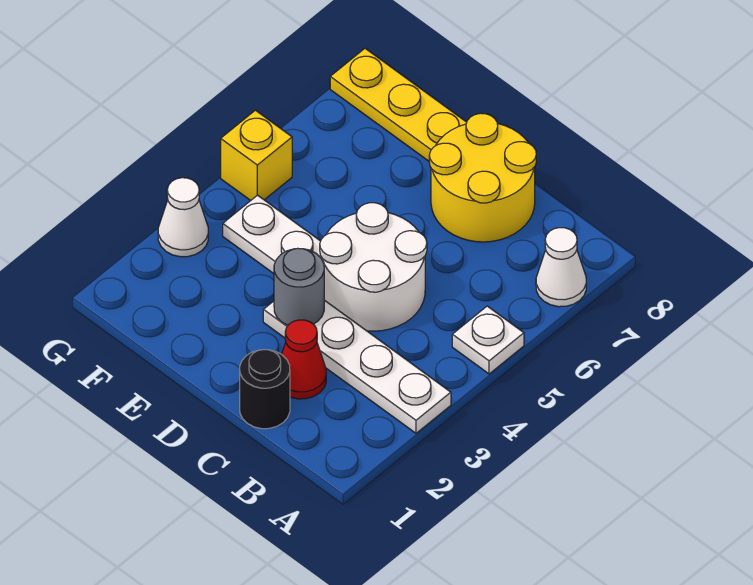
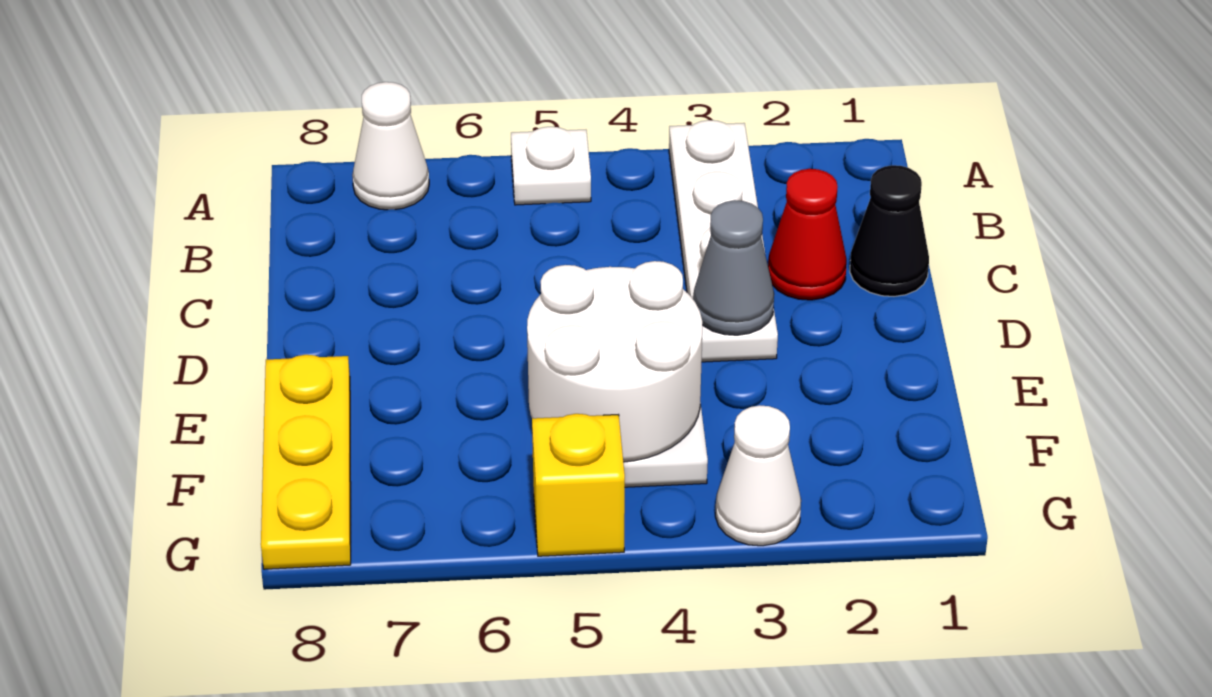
black 1x1 round brick [240,350,290,429] -> black 1x1 cone [850,165,929,296]
white 2x2 round brick [320,203,427,331] -> white 2x2 round brick moved to [527,261,702,462]
yellow 2x2 round brick [429,113,536,242] -> none
grey 1x1 round brick [274,248,324,325] -> grey 1x1 cone [693,200,774,335]

